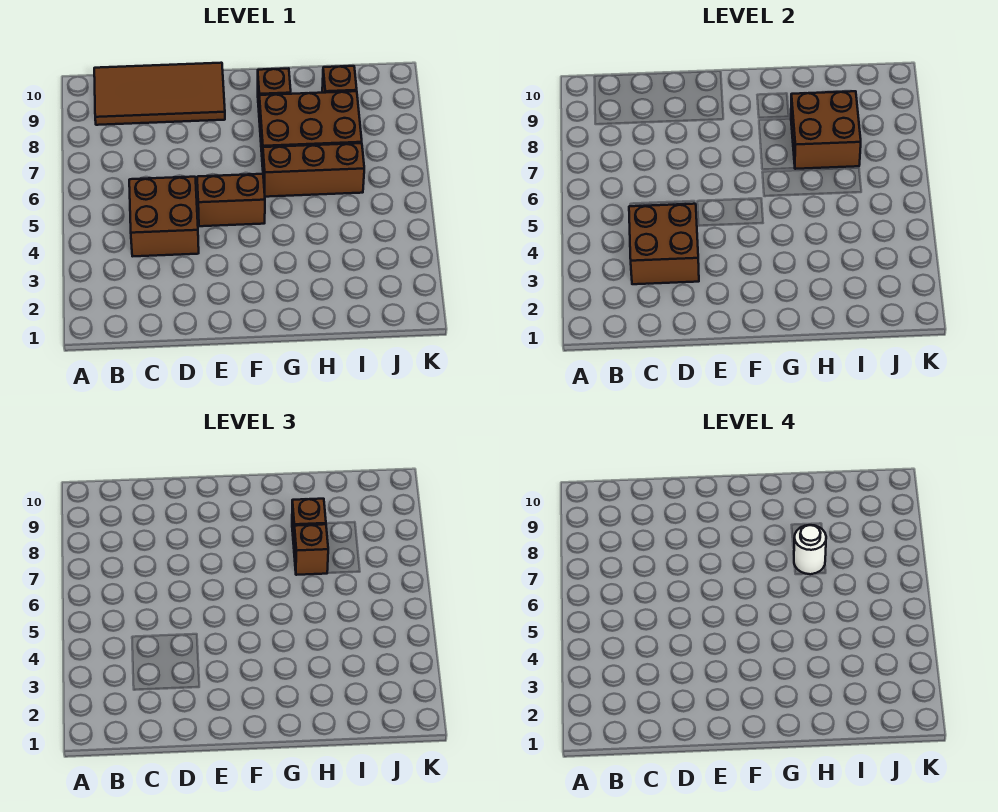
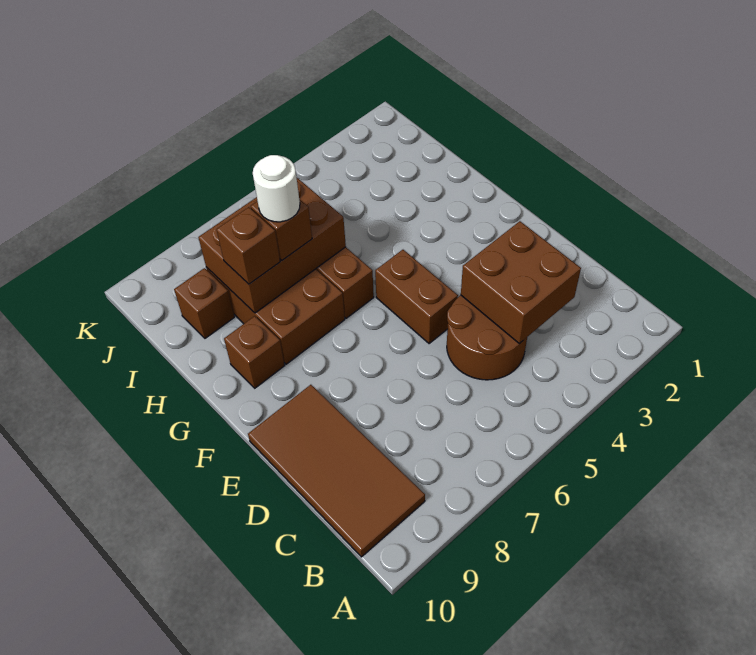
brown 2x2 brick [129,177,199,256] -> brown 2x2 round brick [447,295,527,380]
brown 2x2 brick [791,91,861,169] -> brown 2x3 brick [198,178,346,313]

